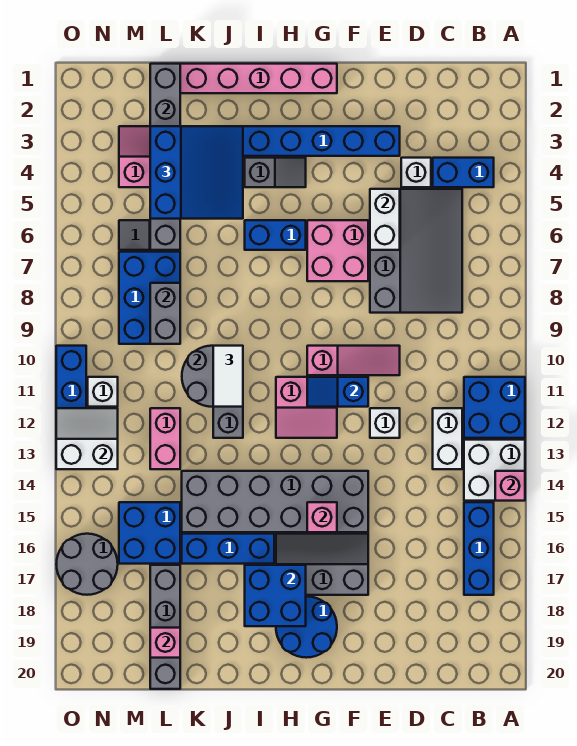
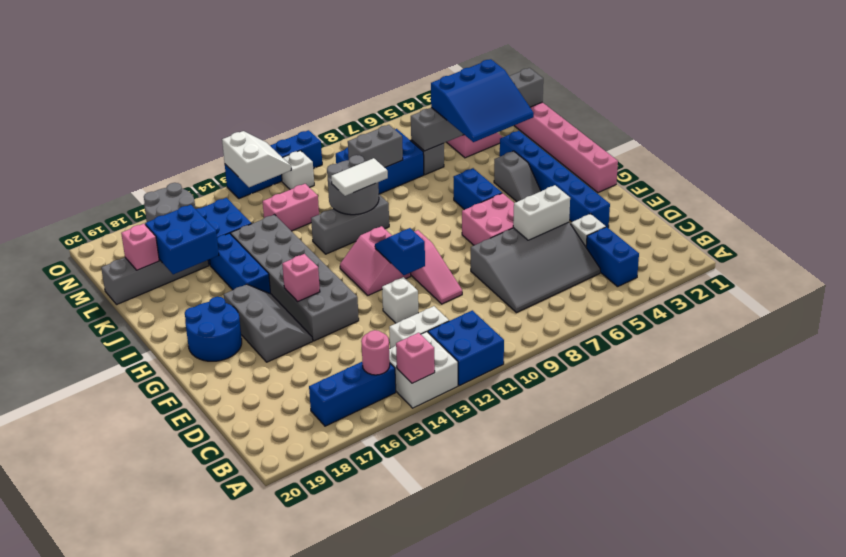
none -> pink 1x1 round brick [361,330,390,375]
blue 2x2 brick [245,565,306,626] -> blue 2x2 brick moved to [145,205,219,274]

